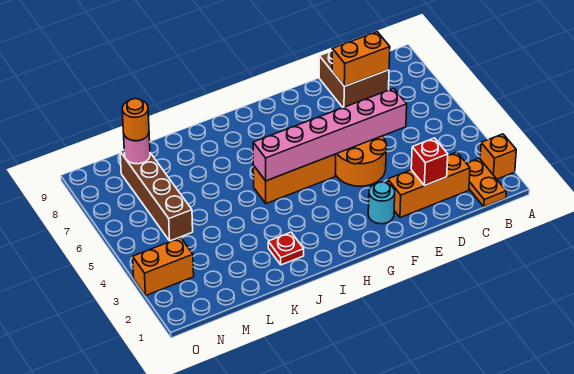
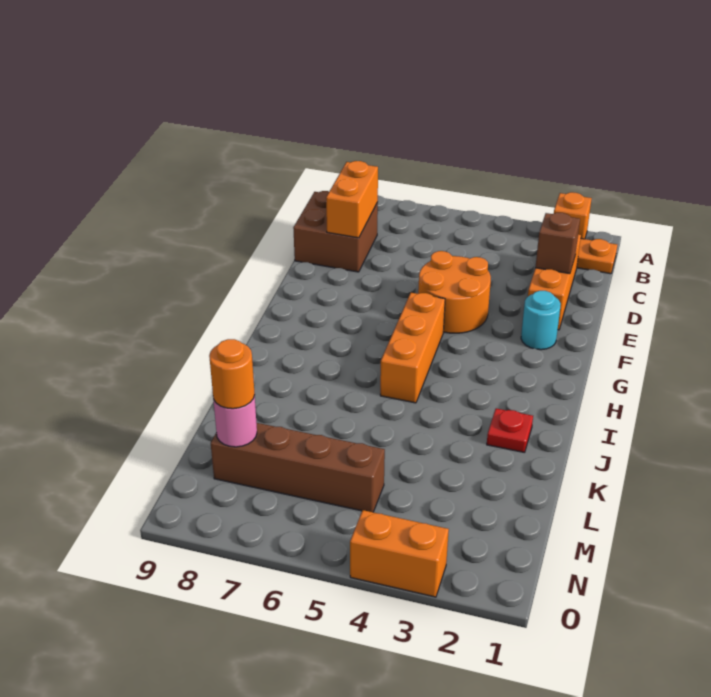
red 1x1 brick [411,138,448,186] -> brown 1x1 brick [535,213,580,274]
pink 1x6 brick [253,88,407,181] -> none
orange 1x2 brick [133,238,194,295] -> orange 1x2 brick turned to [350,510,449,597]

